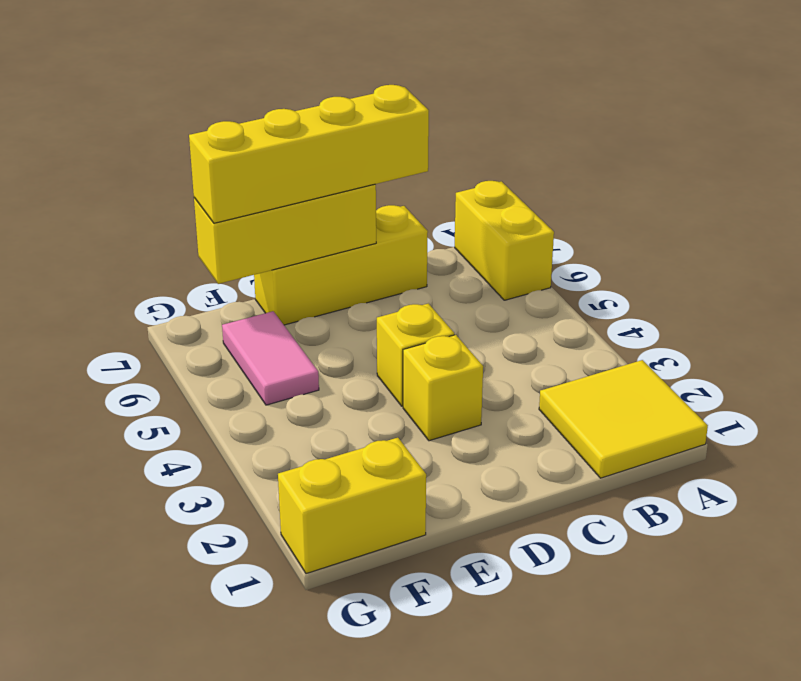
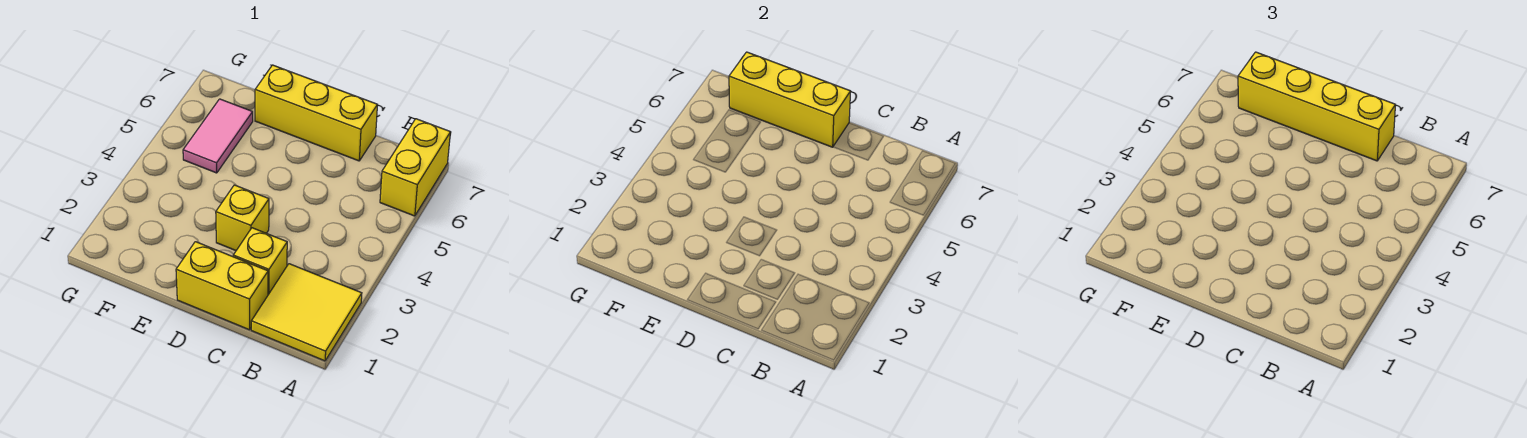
yellow 1x1 brick [377,304,454,406] -> yellow 1x1 brick moved to [233,228,287,295]
yellow 1x2 brick [278,438,426,574] -> yellow 1x2 brick moved to [176,242,268,330]

